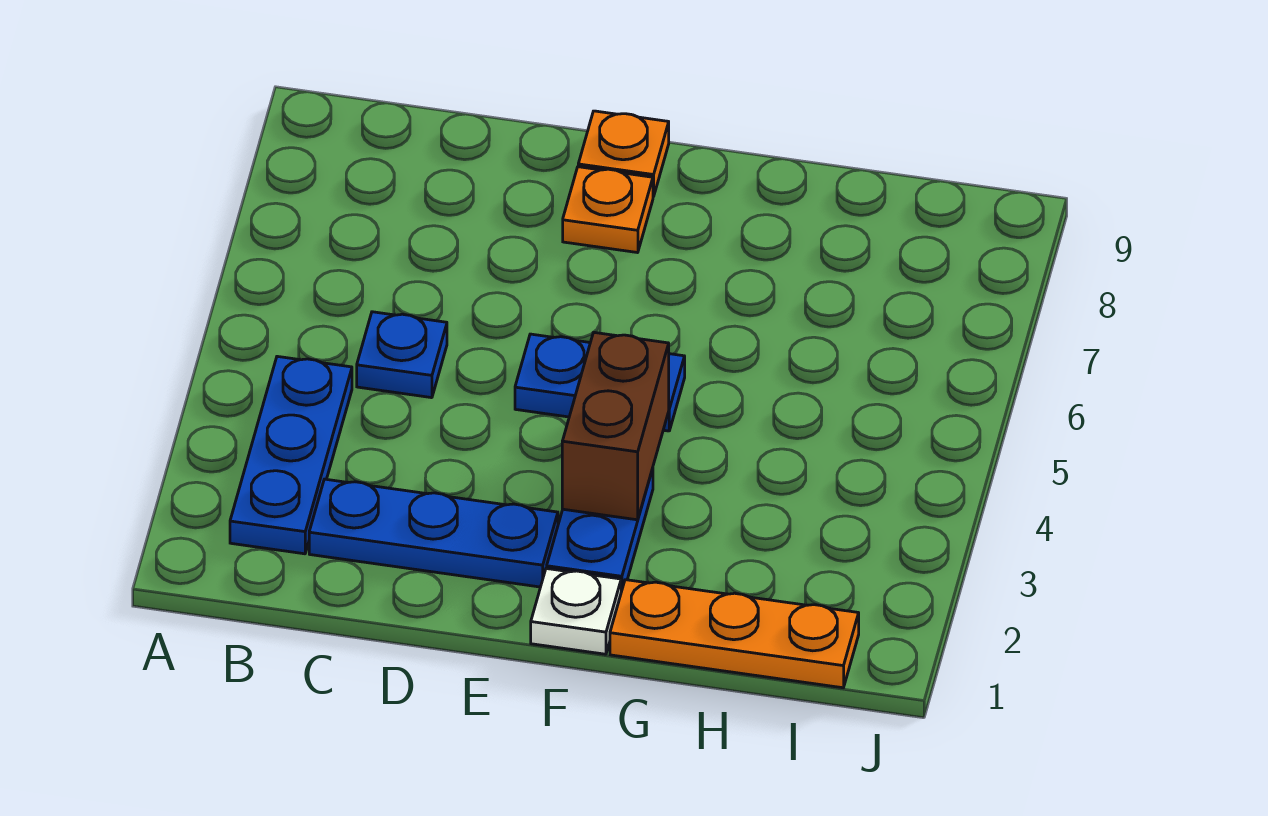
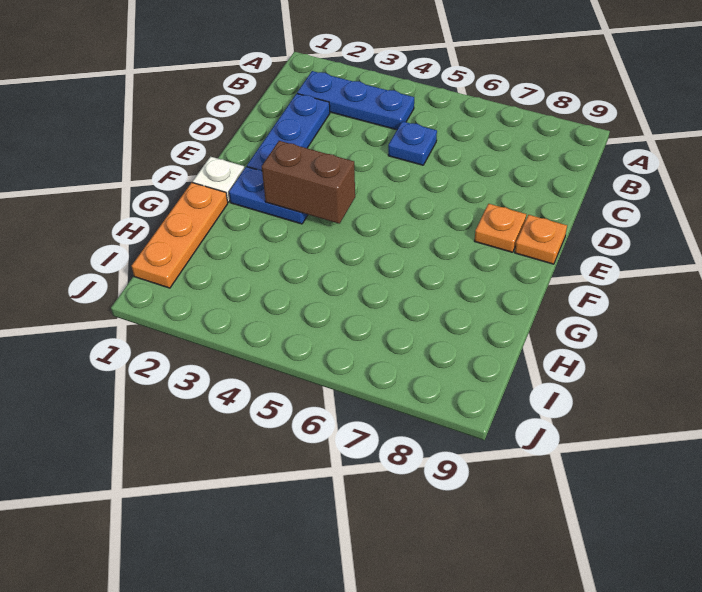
blue 1x2 plate [515,334,685,431] -> none

